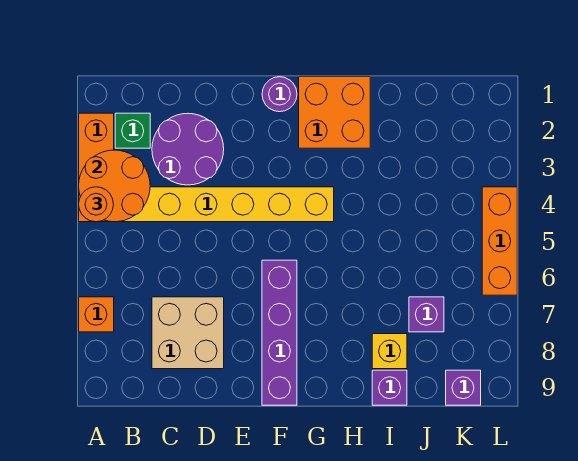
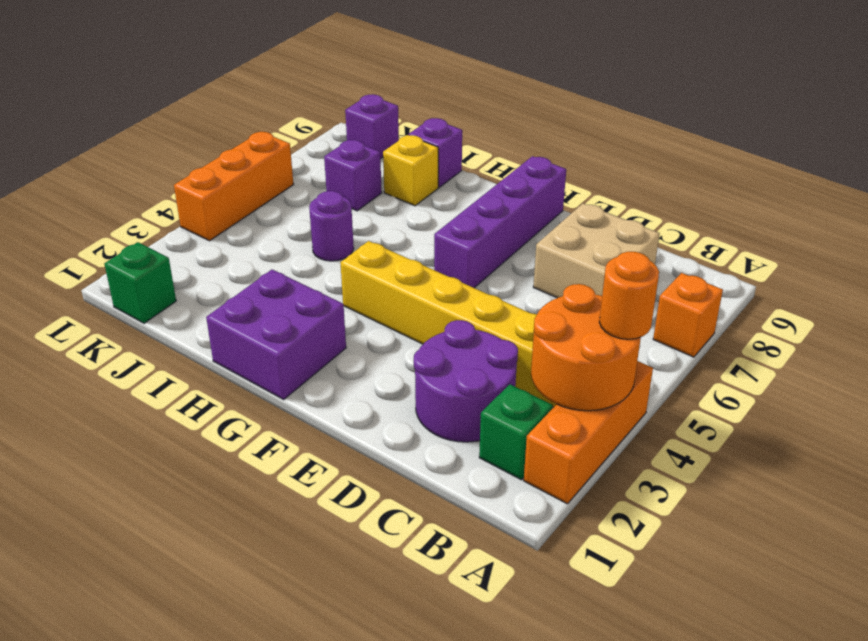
purple 1x1 round brick [262,77,297,112] -> purple 1x1 round brick moved to [309,191,354,261]
orange 2x2 brick [299,77,370,148] -> purple 2x2 brick [206,270,346,399]
none -> green 1x1 brick [105,242,176,323]

